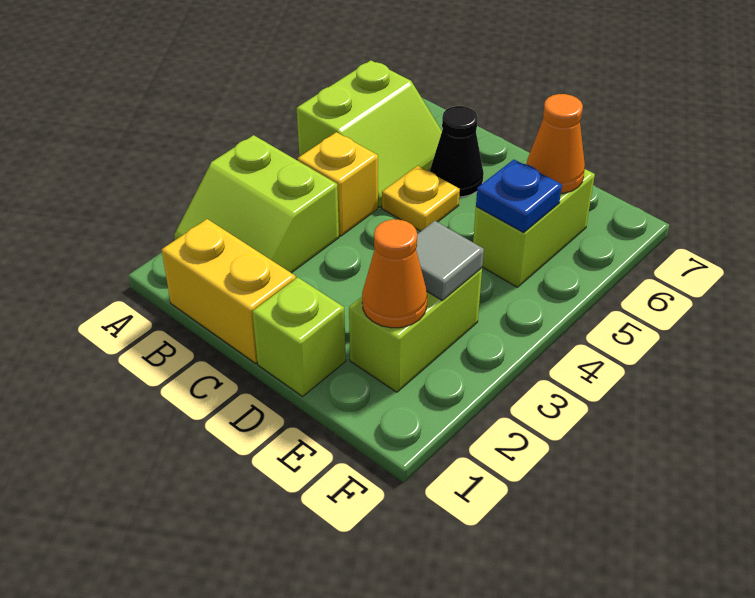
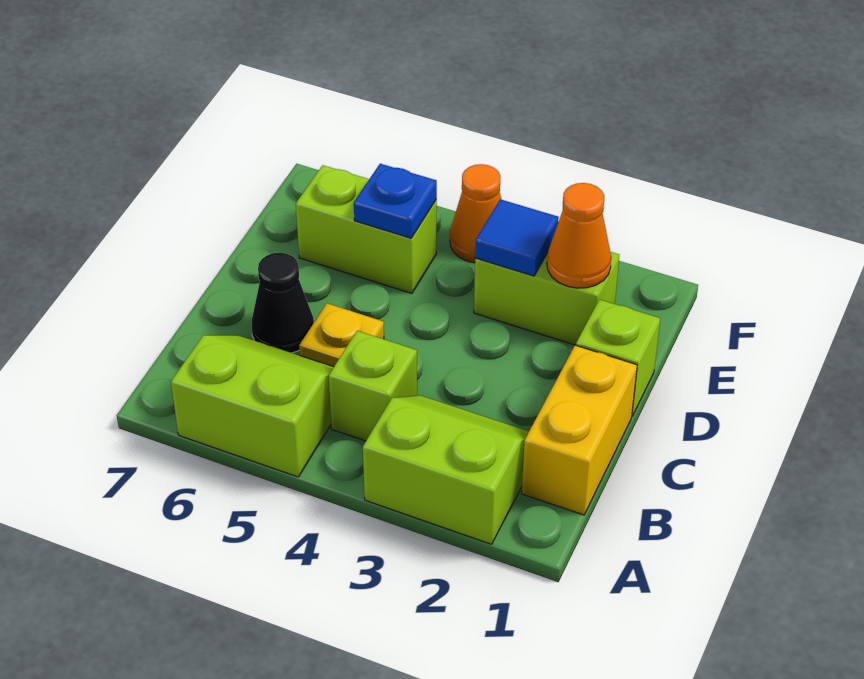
lime 2x2 slope [174,135,339,273] -> lime 2x2 slope turned to [363,395,529,544]
yellow 1x1 brick [298,132,378,236] -> lime 1x1 brick [329,331,417,441]
grey 1x1 tile [416,221,484,300] -> blue 1x1 tile [475,199,559,276]
orange 1x1 cone [526,94,585,193] -> orange 1x1 cone moved to [450,164,502,263]

